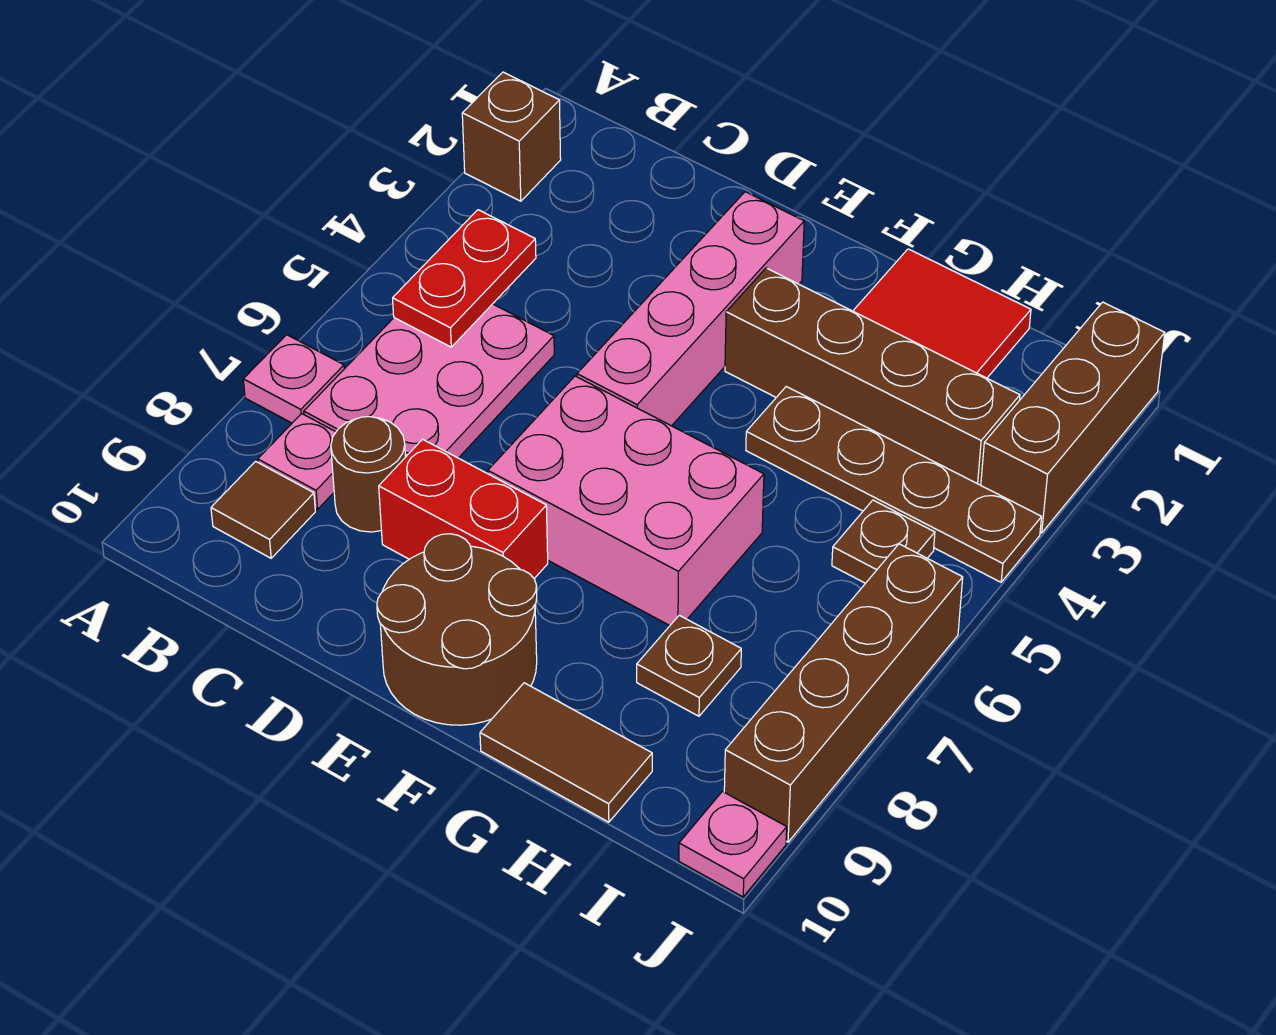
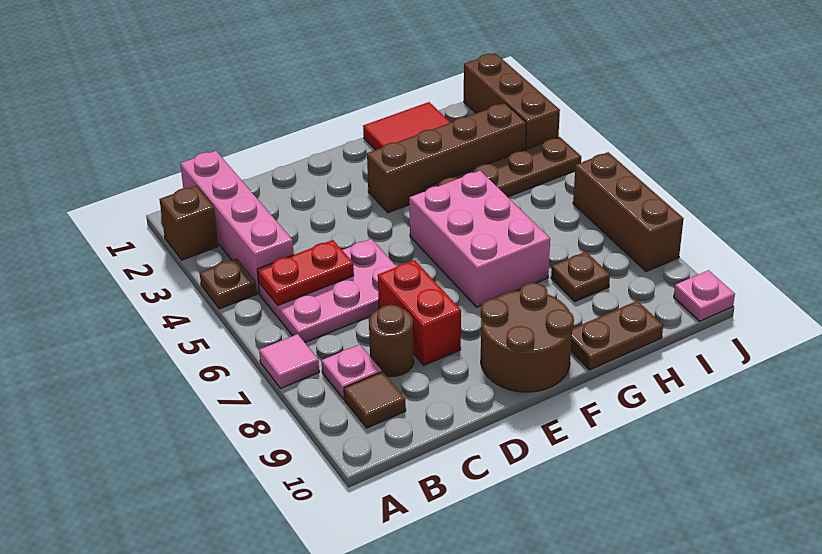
pink 1x1 plate [243,335,344,423] -> pink 1x1 tile [259,334,319,388]
red 1x2 plate [393,210,536,347] -> red 1x2 plate turned to [257,240,354,305]
pink 2x3 plate [304,304,554,458] -> pink 2x3 plate turned to [258,239,397,342]
red 1x2 brick [379,439,548,579] -> red 1x2 brick turned to [378,260,461,365]
pink 1x4 brick [577,192,804,426] -> pink 1x4 brick moved to [180,151,294,293]
pink 2x3 brick [488,376,764,626] -> pink 2x3 brick turned to [409,171,550,307]
brown 1x2 tile [480,683,652,822] -> brown 1x2 plate [571,301,663,370]
brown 1x1 plate [832,500,935,583] -> brown 1x1 plate moved to [200,259,257,309]
brown 1x4 brick [724,544,963,842] -> brown 1x3 brick [573,152,684,272]

